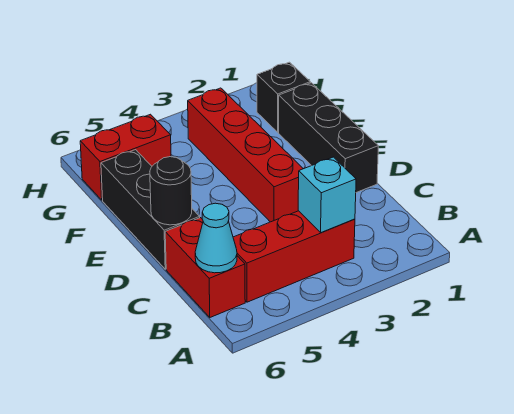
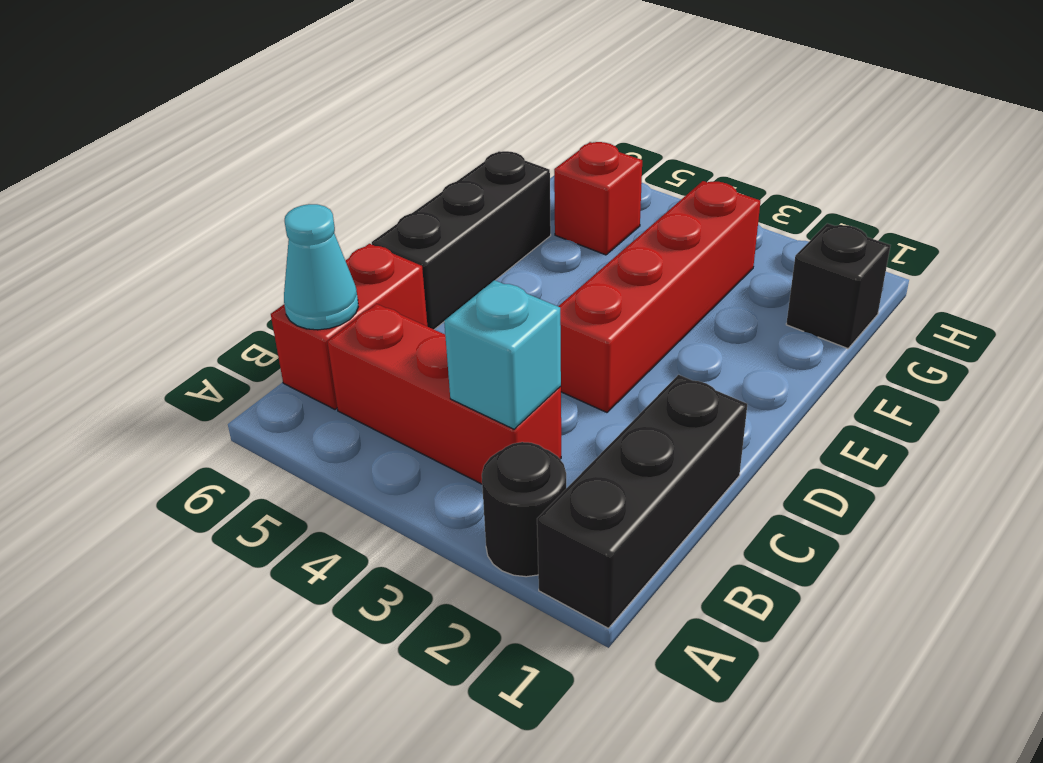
black 1x3 brick [279,83,378,193] -> black 1x3 brick moved to [537,375,747,628]
black 1x1 round brick [150,157,192,225] -> black 1x1 round brick moved to [482,442,566,577]
red 1x2 brick [80,114,171,200] -> red 1x1 brick [554,142,642,255]

